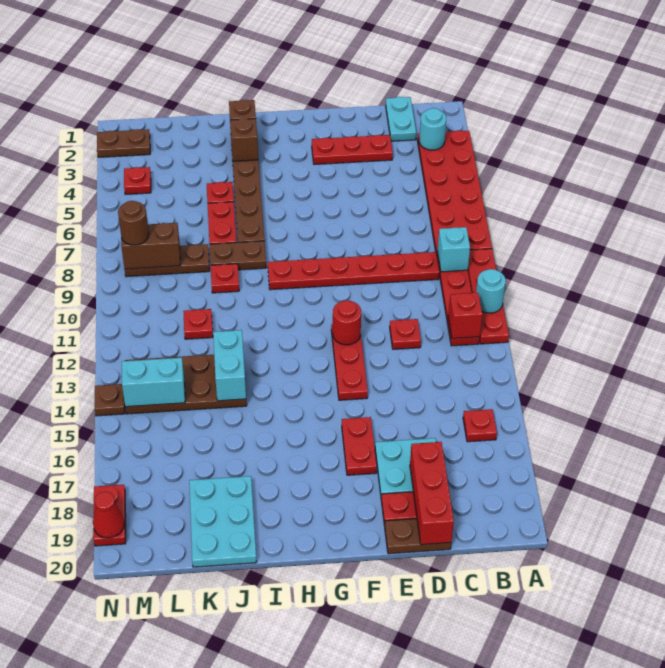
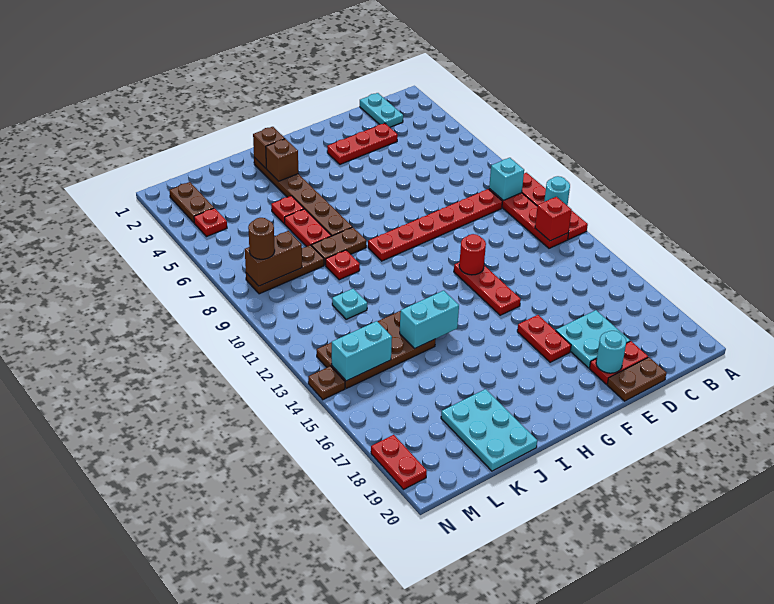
red 2x6 plate [417,130,492,254] -> none
cyan 1x1 round brick [419,108,446,150] -> cyan 1x1 round brick moved to [596,331,626,373]
red 1x1 plate [463,409,497,442] -> none
red 1x1 plate [390,319,421,349] -> none
red 1x3 brick [410,442,454,545] -> none
cyan 1x2 brick [213,330,246,401] -> cyan 1x2 brick turned to [400,291,459,349]
red 1x1 plate [183,309,213,339] -> cyan 1x1 plate [332,289,367,319]
brown 1x2 plate [97,129,150,157] -> brown 1x2 plate turned to [170,182,214,223]
red 1x1 cone [93,492,124,538] -> none

